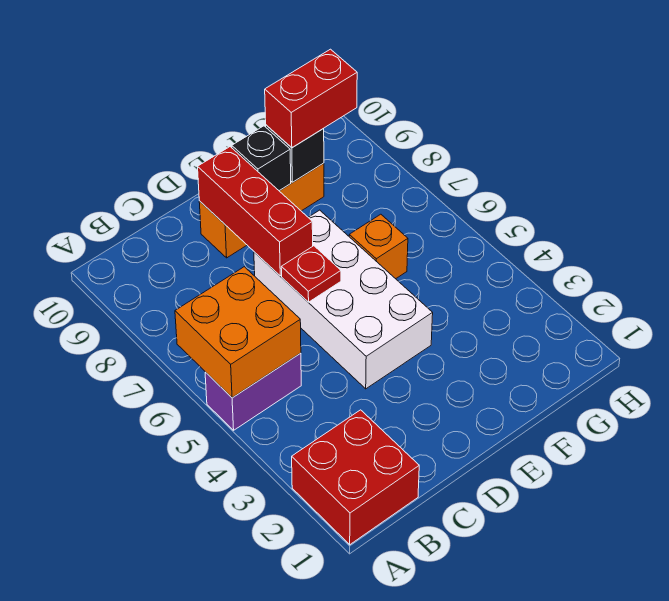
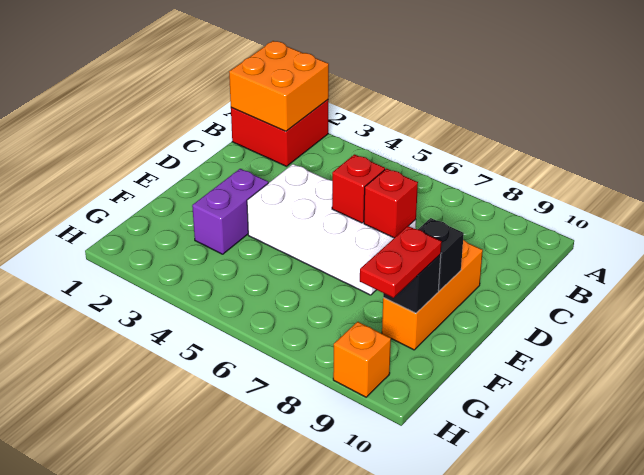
purple 1x2 brick [205,353,301,430] -> purple 1x2 brick moved to [192,169,268,254]
orange 2x2 brick [175,267,301,398] -> orange 2x2 brick moved to [229,41,329,131]
red 1x1 plate [281,246,341,302] -> red 1x1 brick [332,154,385,223]
red 1x3 brick [198,147,313,276] -> red 1x1 brick [364,168,418,238]
orange 1x1 brick [349,214,408,279] -> orange 1x1 brick moved to [333,322,391,397]
red 1x2 brick [265,49,357,148] -> red 1x2 plate [360,226,442,298]

